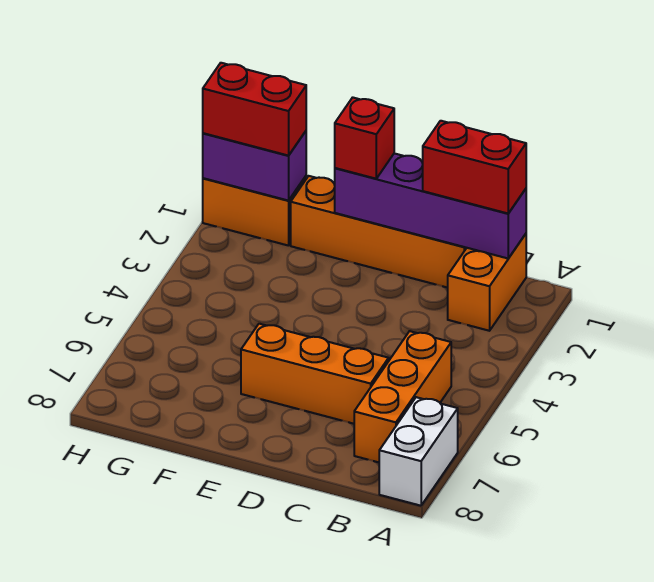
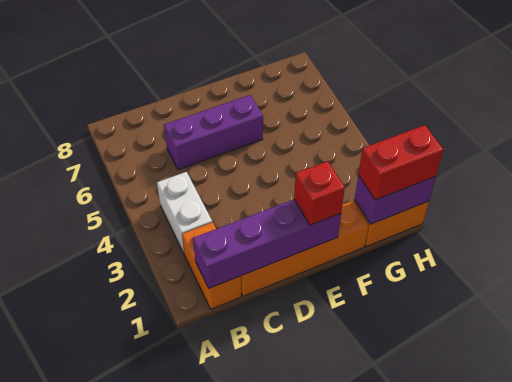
white 1x2 brick [379,397,458,506] -> white 1x2 brick moved to [157,172,212,255]
red 1x2 brick [423,121,526,213] -> none
orange 1x3 brick [354,331,451,462] -> none
orange 1x3 brick [241,324,389,424] -> purple 1x3 brick [164,95,263,170]

